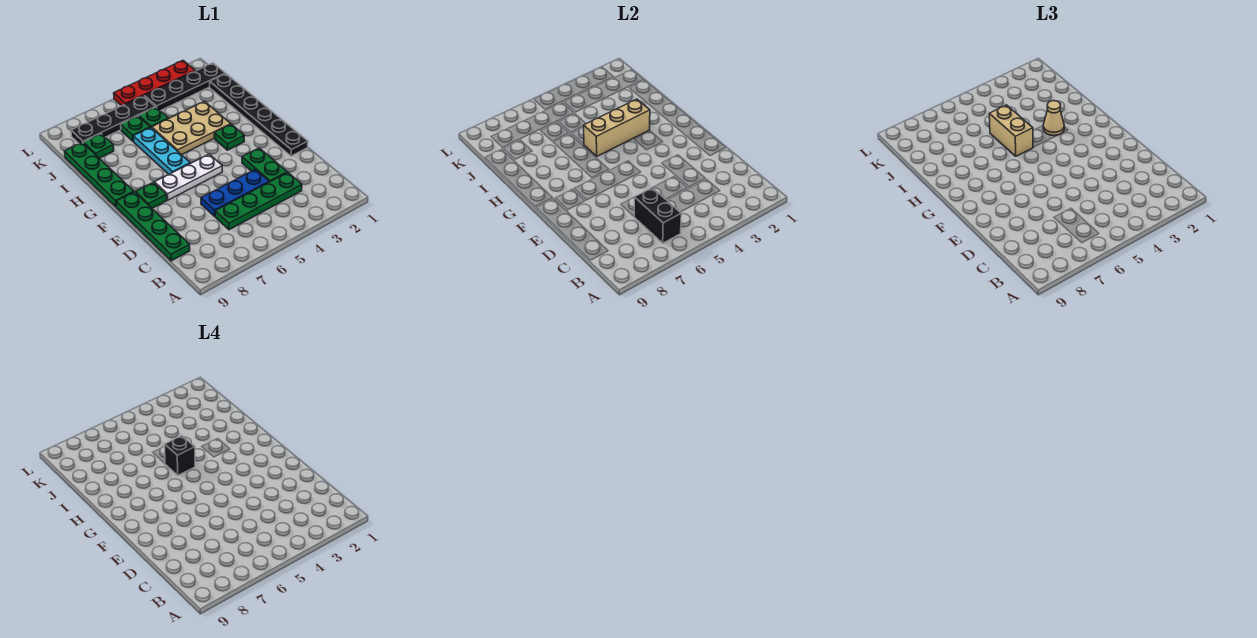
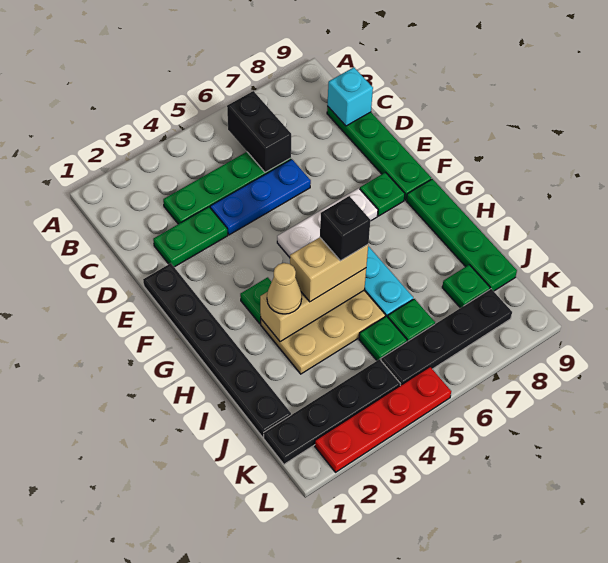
none -> cyan 1x1 brick [327,67,373,126]
green 1x2 plate [242,148,287,182] -> green 1x2 plate turned to [153,207,228,267]
tan 1x2 brick [989,105,1033,156] -> tan 1x2 brick turned to [290,237,368,302]

